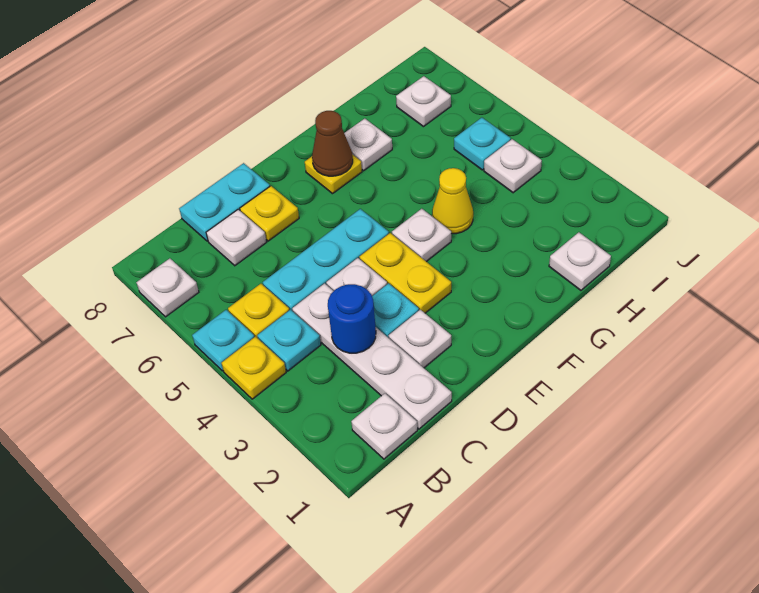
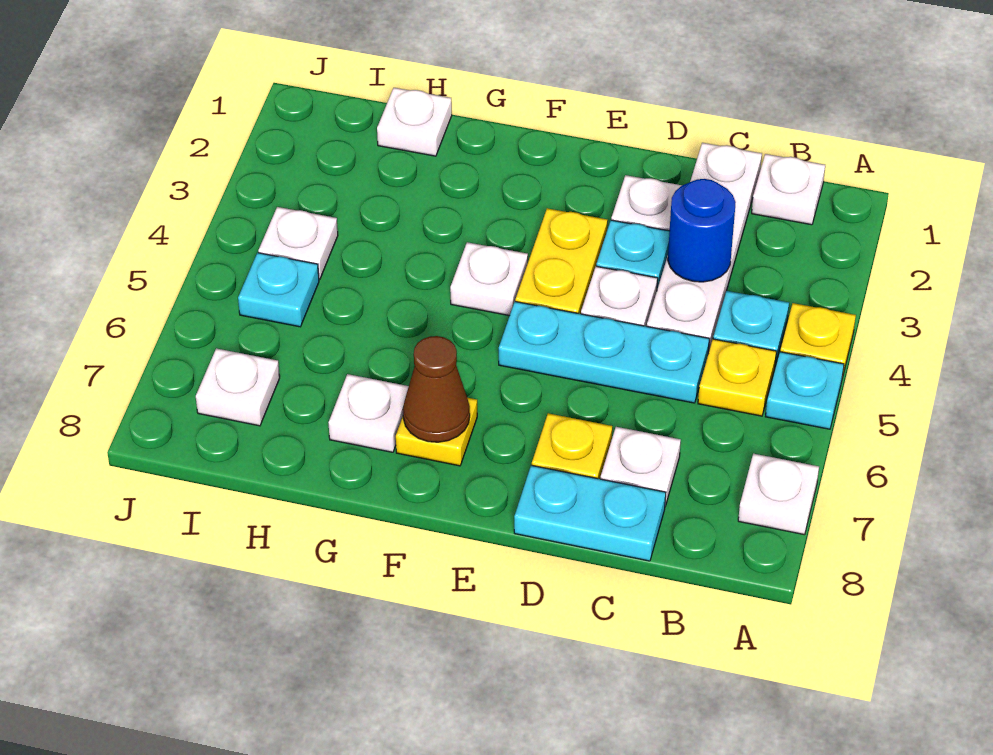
yellow 1x1 cone [432,168,473,234] -> none

